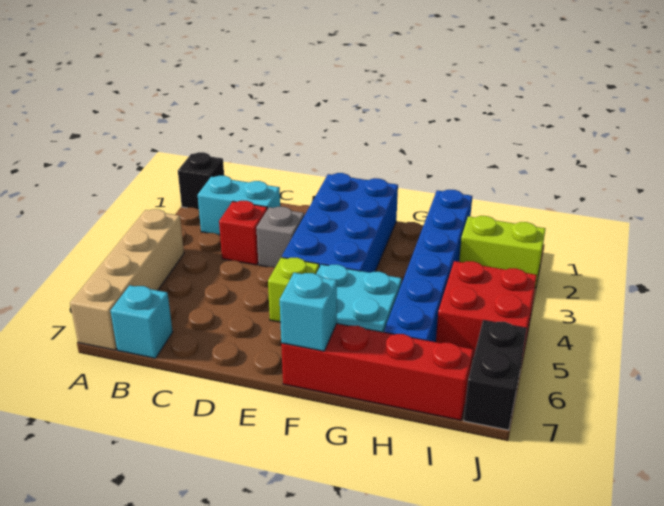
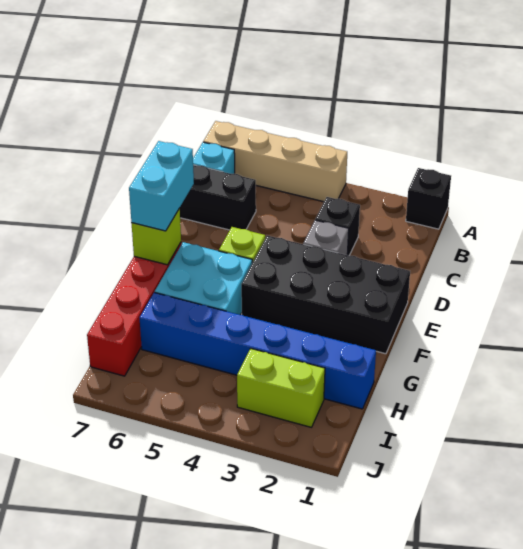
cyan 1x2 brick [198,176,280,235] -> cyan 1x2 brick moved to [129,141,194,231]
red 1x1 brick [219,201,267,265] -> black 1x1 brick [315,197,360,256]
blue 2x4 brick [282,173,398,273] -> black 2x4 brick [241,236,410,354]
cyan 1x1 brick [280,273,337,351] -> lime 1x1 brick [132,209,181,265]
lime 1x2 brick [459,216,545,288] -> lime 1x2 brick turned to [237,348,325,427]
red 2x2 brick [436,261,537,363] -> none
black 1x2 brick [464,320,527,430] -> black 1x2 brick moved to [179,165,256,230]

